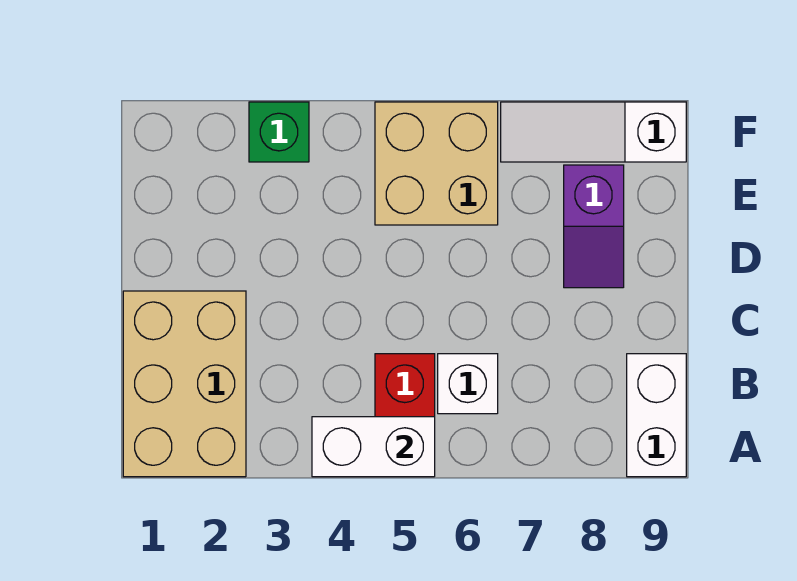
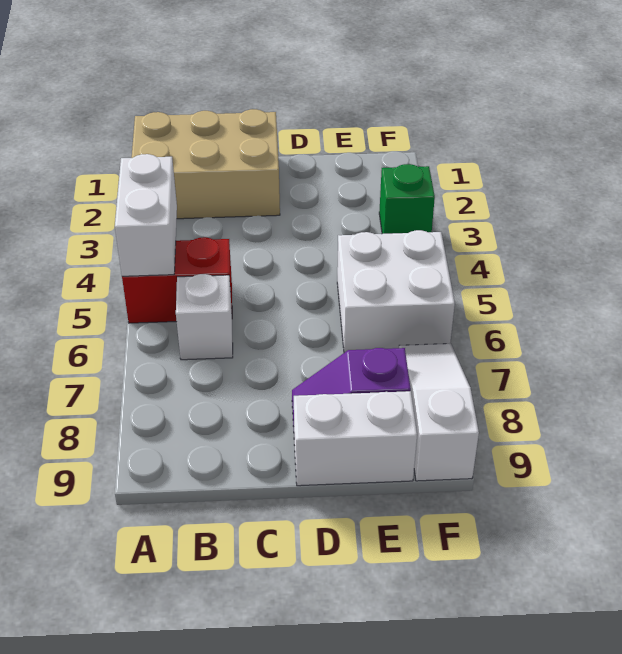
white 1x2 brick [627,354,686,477] -> white 1x2 brick moved to [294,391,417,486]
tan 2x2 brick [375,102,498,225] -> white 2x2 brick [337,230,455,353]

